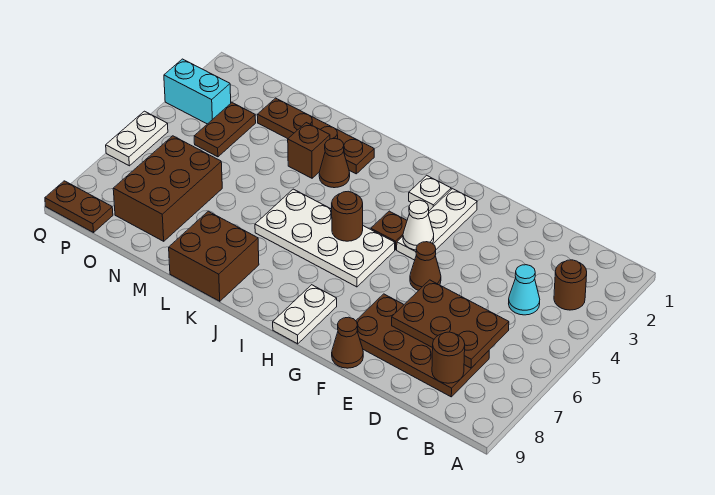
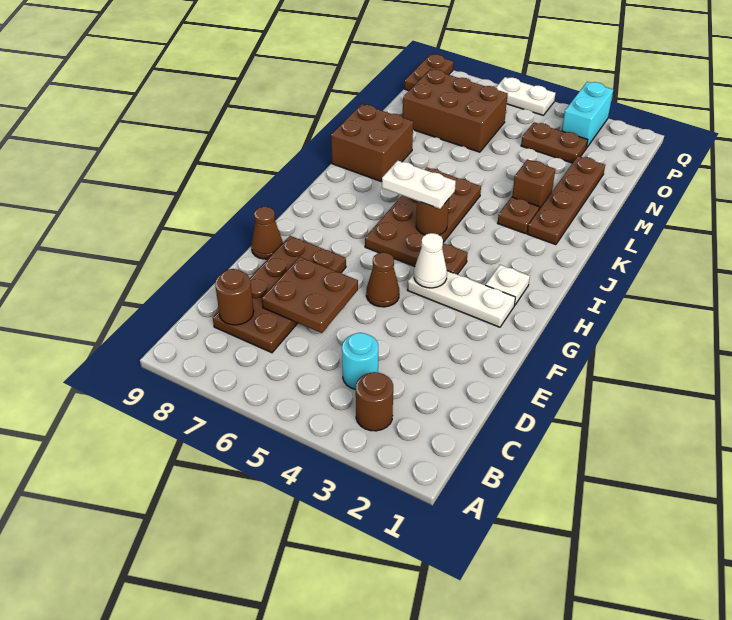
cyan 1x1 cone [509,265,540,315] -> cyan 1x1 round brick [342,333,378,389]
brown 2x3 plate [392,280,509,368] -> brown 2x2 plate [262,257,358,333]
white 2x4 plate [255,189,395,287] -> brown 2x4 plate [365,167,481,267]
white 1x2 plate [273,285,337,344] -> white 1x2 plate moved to [382,161,456,209]
brown 1x1 cone [319,138,350,188] -> brown 1x1 plate [498,197,539,234]

